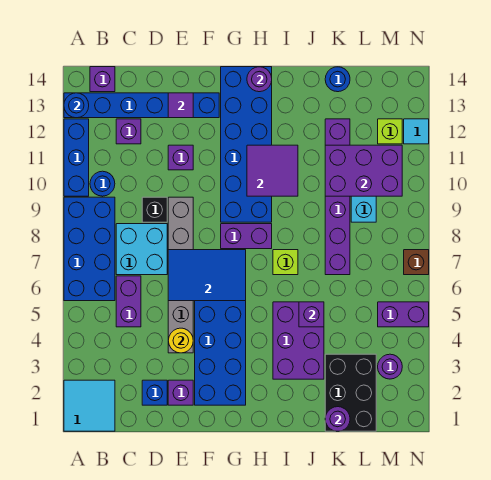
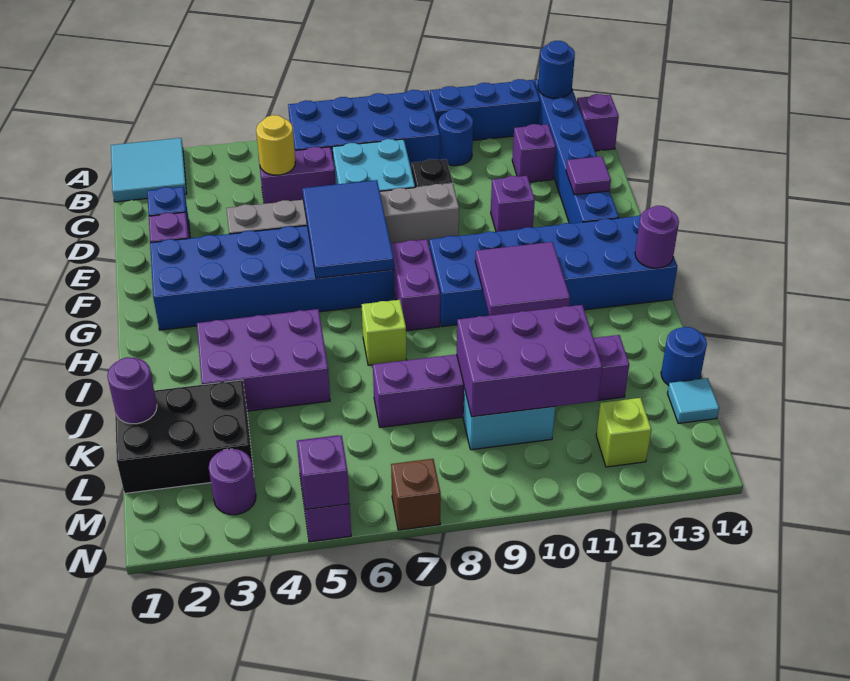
yellow 1x1 round brick [168,328,193,353] -> yellow 1x1 round brick moved to [256,115,295,175]
purple 1x1 brick [299,302,324,327] -> purple 1x1 brick moved to [298,436,350,509]
purple 2x3 brick [325,145,402,196] -> purple 2x3 brick turned to [457,305,602,417]
cyan 1x1 tile [404,119,429,144] -> cyan 1x1 tile moved to [667,378,719,423]

